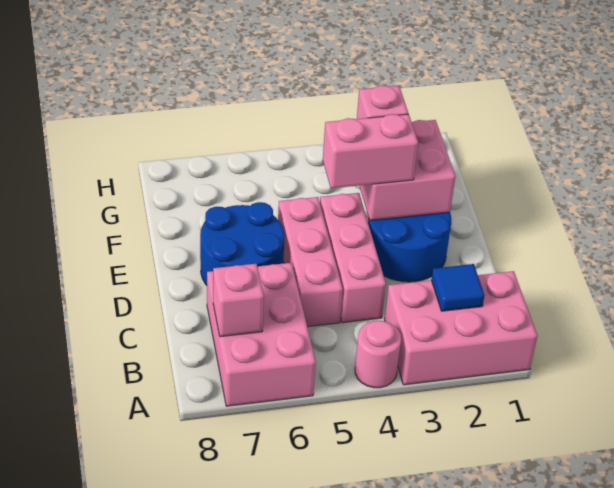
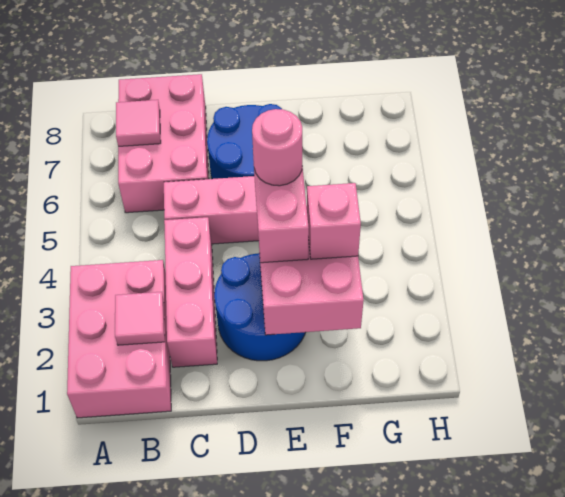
pink 1x1 round brick [355,321,401,388] -> pink 1x1 round brick moved to [252,109,302,186]
pink 2x3 brick [207,263,316,406] -> pink 2x3 brick turned to [118,74,209,213]
blue 1x1 tile [431,264,485,311] -> pink 1x1 tile [115,292,165,345]
pink 1x1 brick [213,264,264,337] -> pink 1x1 tile [116,100,161,146]
pink 1x3 brick [320,193,386,323] -> pink 1x3 brick turned to [164,217,217,367]

